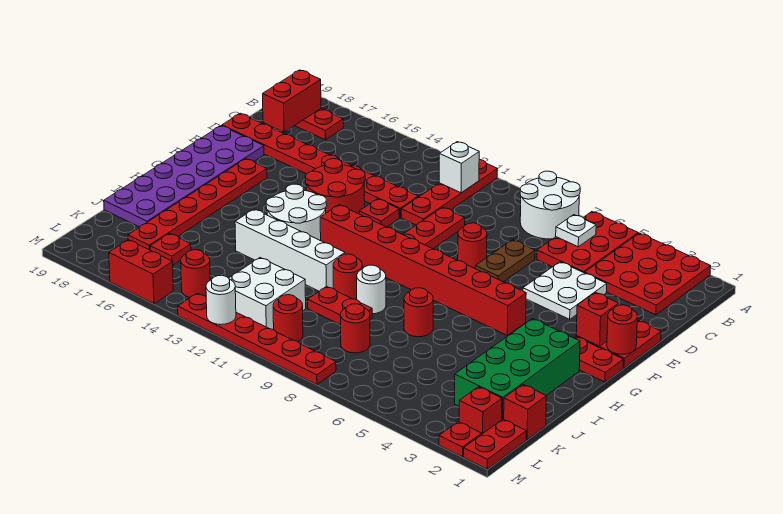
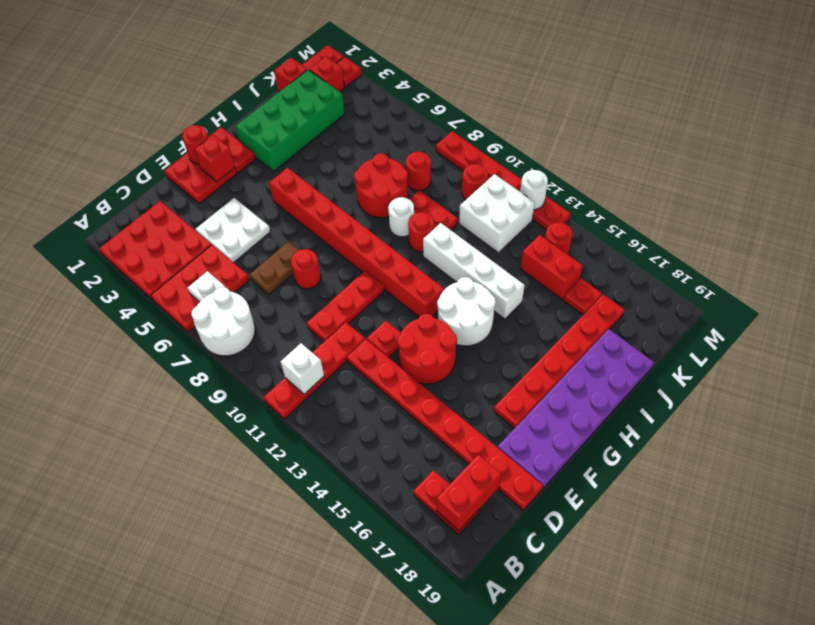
red 1x1 round brick [404,288,433,337] -> red 2x2 round brick [354,153,408,218]
red 1x2 brick [109,240,173,304] -> red 1x2 brick moved to [520,235,583,299]

